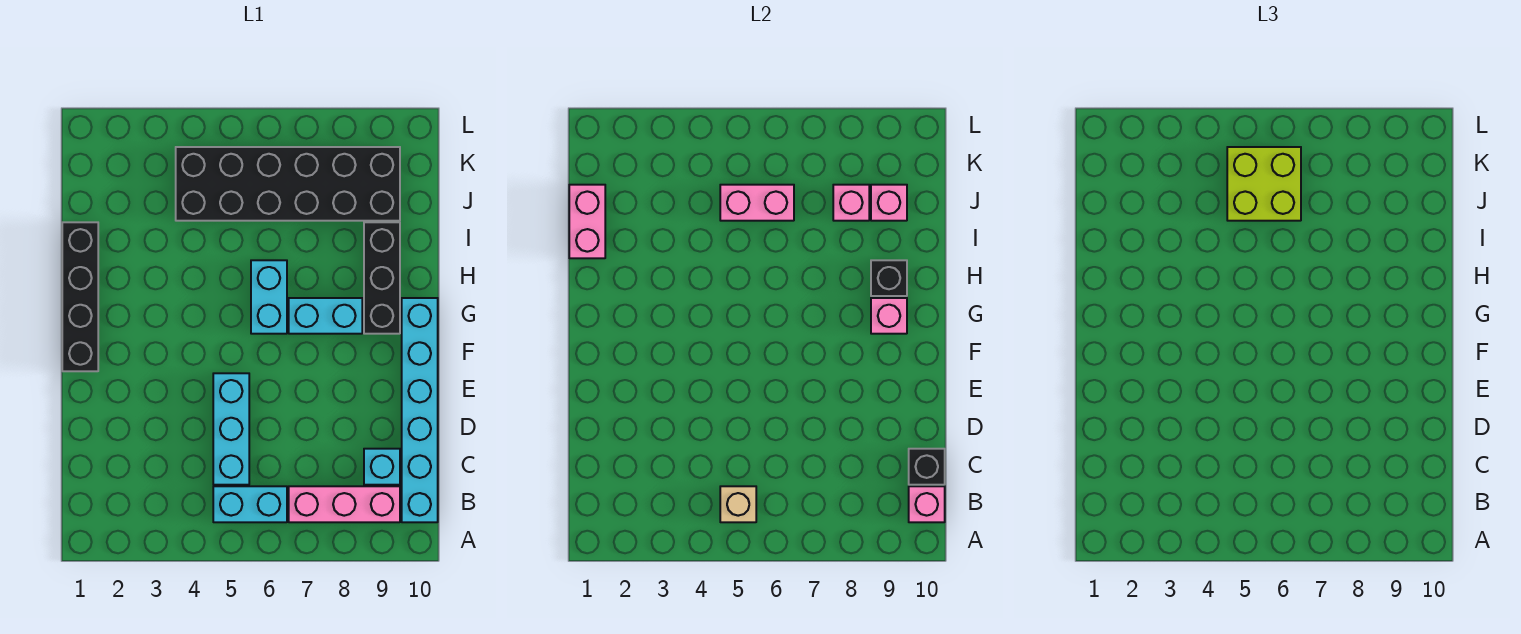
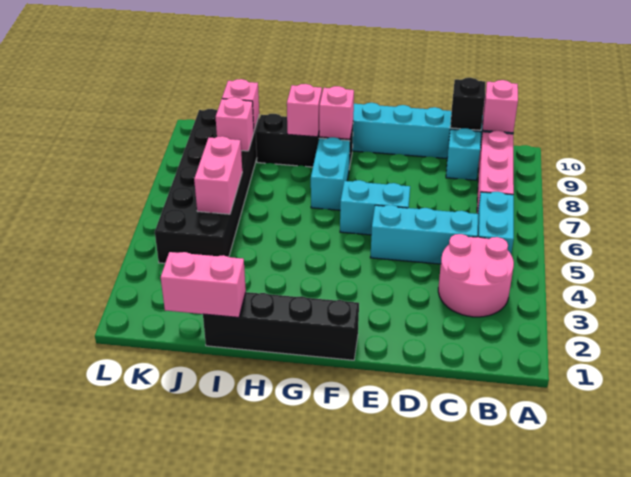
none -> pink 2x2 round brick [438,234,514,317]
tan 1x1 brick [720,486,756,522] -> none
cyan 1x2 brick [251,260,287,334] -> cyan 1x2 brick moved to [340,180,410,235]
black 1x1 brick [871,260,907,296] -> pink 1x1 brick [287,84,322,137]
lime 2x2 brick [1227,147,1301,221] -> none

